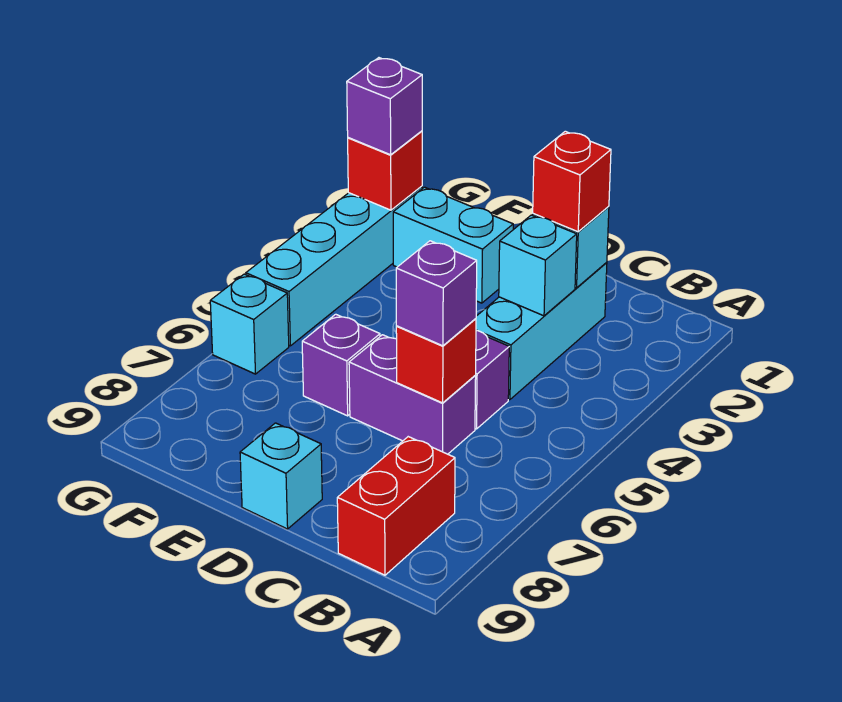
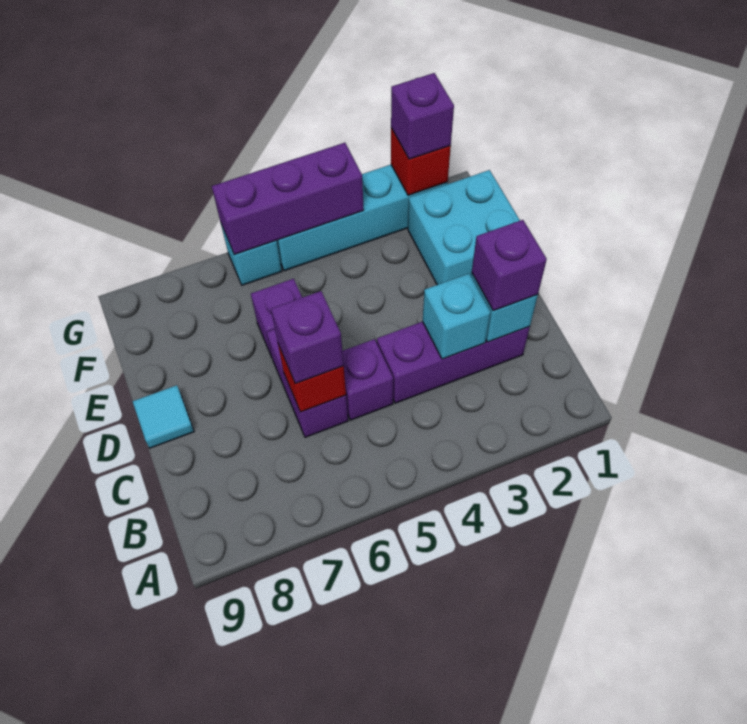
red 1x2 brick [337,437,455,575] -> none
cyan 1x3 brick [476,262,607,400] -> purple 1x3 brick [377,322,530,403]
red 1x1 brick [533,131,611,232] -> purple 1x1 brick [472,220,547,311]
cyan 1x1 brick [240,423,322,529] -> cyan 1x1 tile [133,385,194,448]
cyan 1x2 brick [393,187,513,303] -> cyan 2x2 brick [408,170,520,285]
none -> purple 1x3 brick [212,143,364,255]

